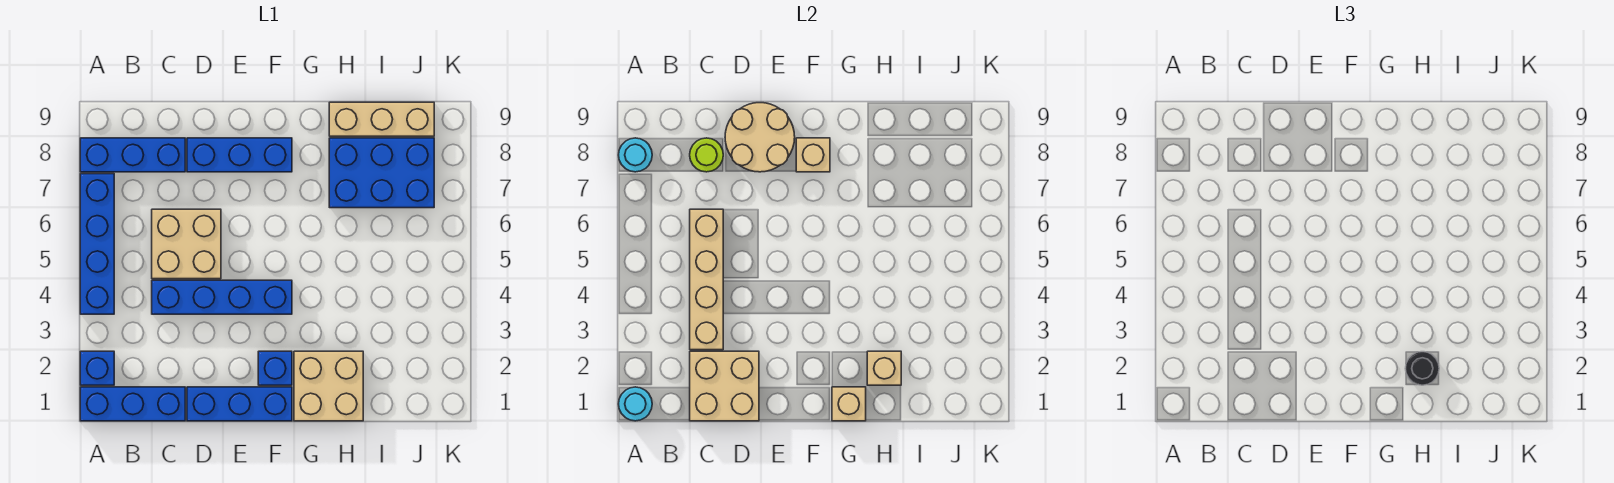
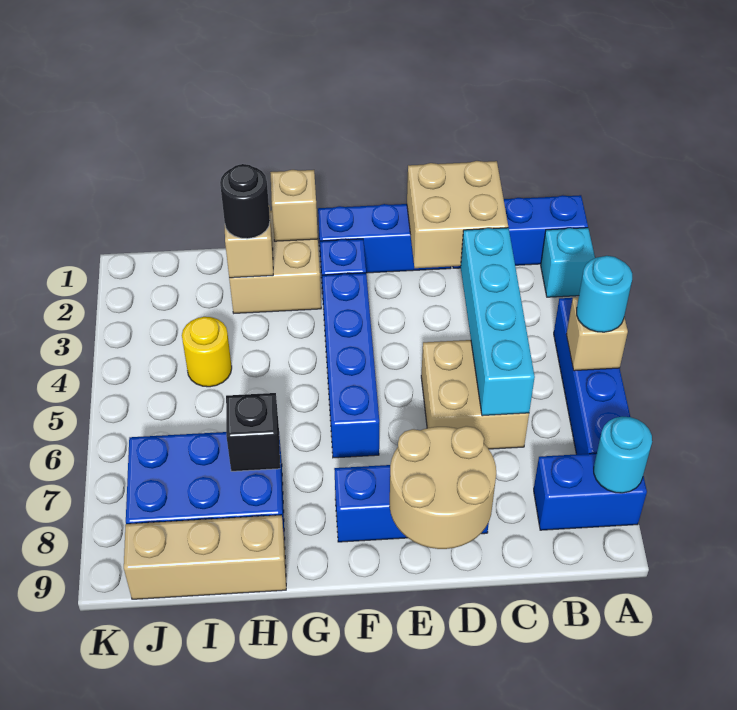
cyan 1x1 round brick [619,387,652,421] -> cyan 1x1 round brick moved to [577,256,632,332]
blue 1x1 brick [80,351,114,385] -> cyan 1x1 brick [541,228,595,297]
blue 1x3 brick [80,138,185,172] -> blue 1x2 brick [534,453,647,530]
tan 1x4 brick [690,209,723,350] -> cyan 1x4 brick [461,228,535,416]
blue 1x4 brick [152,280,292,314] -> blue 1x4 brick turned to [322,273,379,458]
lime 1x1 round brick [690,138,723,172] -> none
tan 1x1 brick [796,138,830,172] -> tan 1x1 brick moved to [566,297,628,371]
none -> black 1x1 brick [226,393,280,471]
none -> yellow 1x1 round brick [182,317,232,387]

